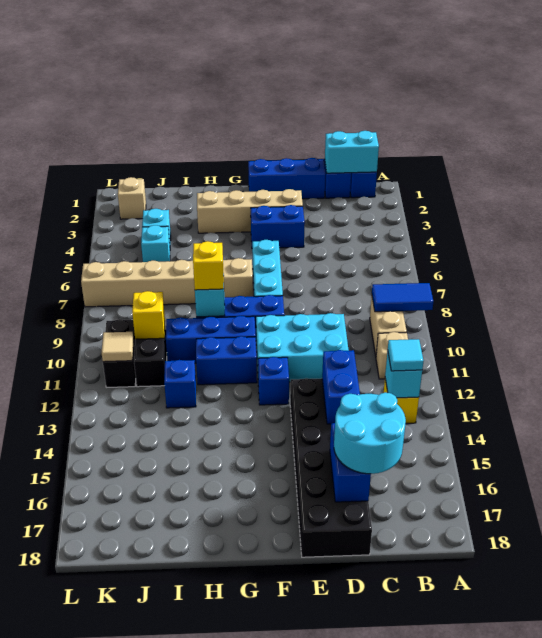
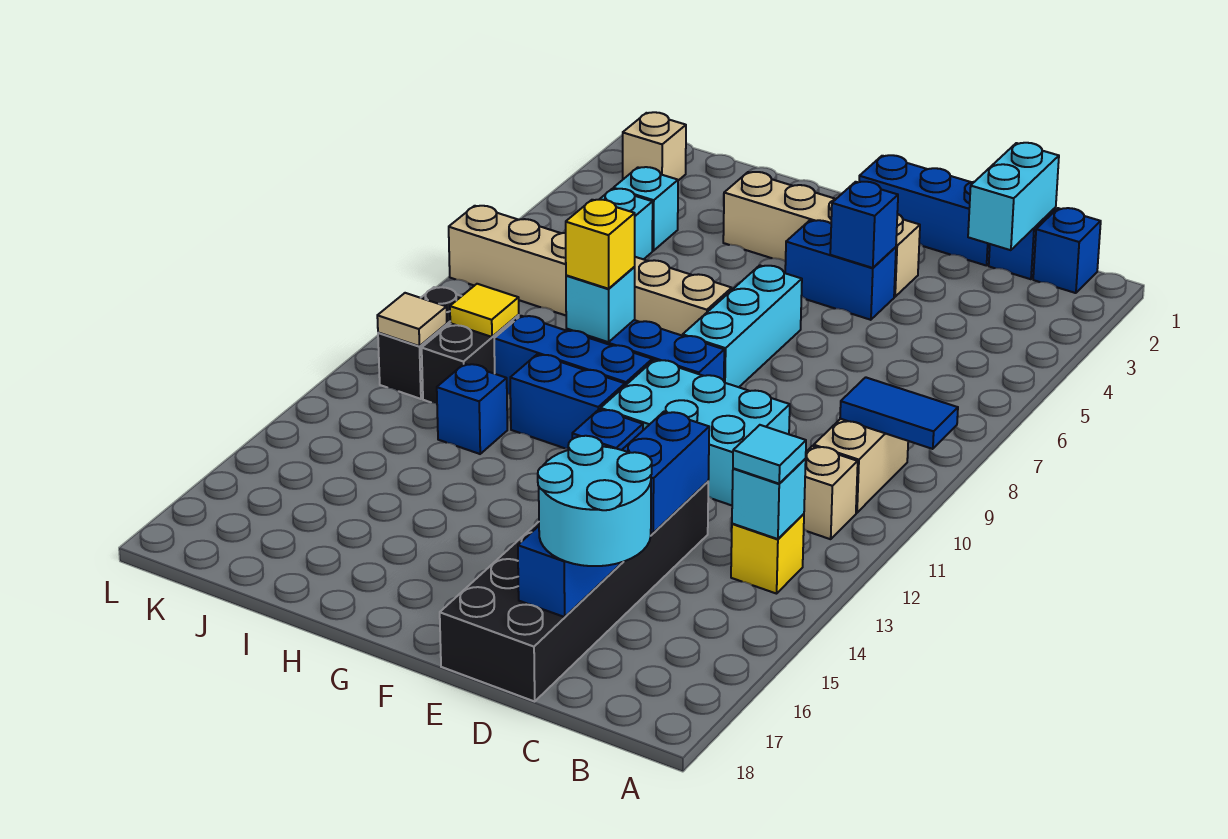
cyan 1x2 brick [325,131,379,173] -> cyan 1x2 brick turned to [968,143,1059,250]
none -> blue 1x1 brick [830,182,898,268]
yellow 1x1 brick [132,291,165,339] -> yellow 1x1 tile [450,284,519,337]

